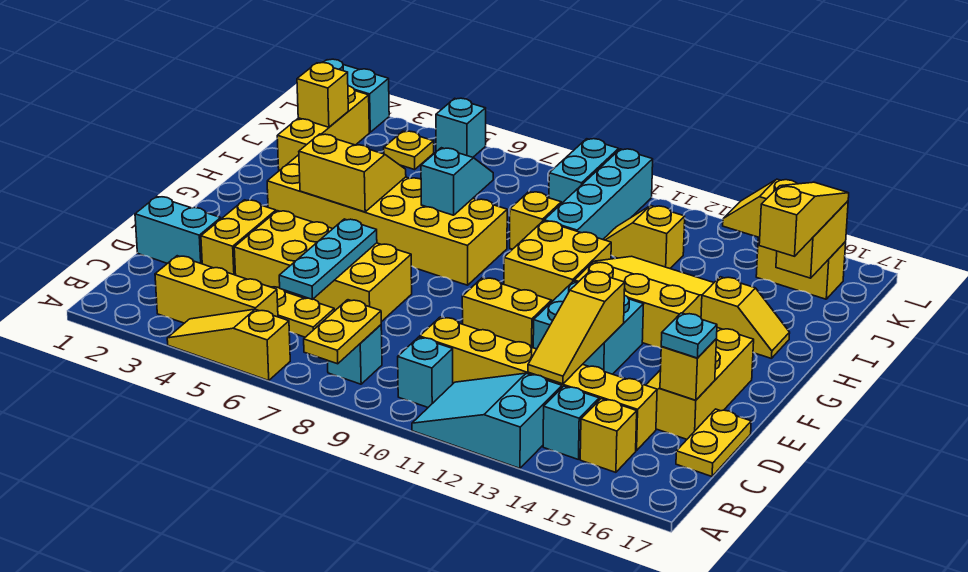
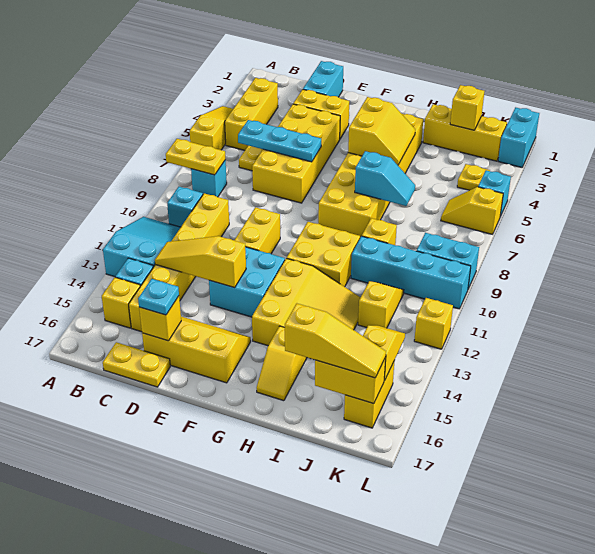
none -> yellow 1x2 slope [441,187,503,234]
none -> yellow 1x1 brick [414,298,453,349]

